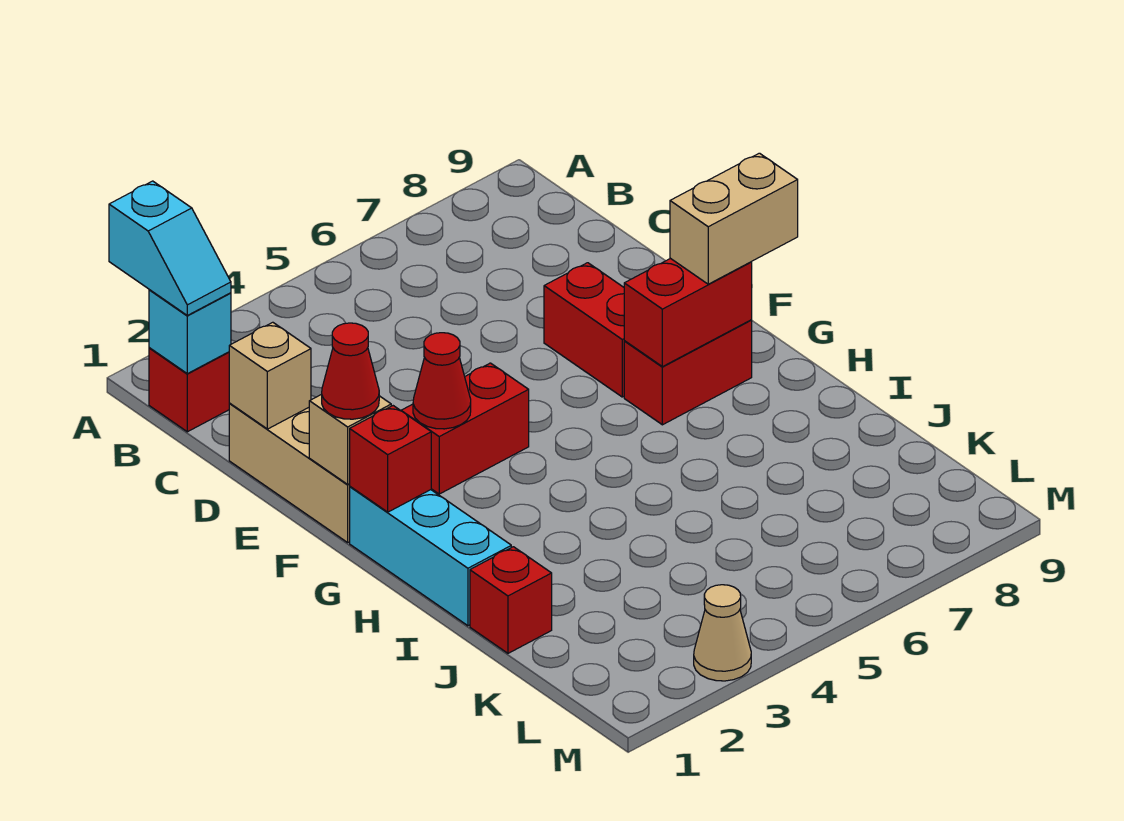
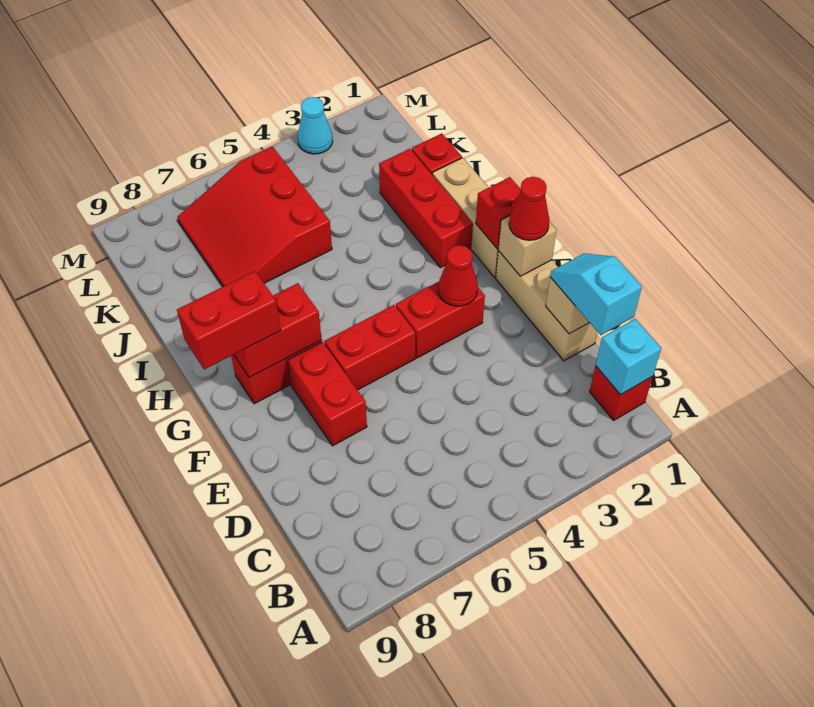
cyan 1x2 slope [109,181,231,315] -> cyan 1x2 slope moved to [550,253,642,335]
none -> red 1x2 brick [324,305,415,390]
cyan 1x3 brick [350,487,511,626] -> tan 1x3 brick [432,158,498,277]
tan 1x2 brick [670,153,798,284] -> red 1x2 brick [177,271,281,369]
none -> red 1x3 brick [379,149,473,268]
none -> red 3x3 slope [177,146,332,286]
tan 1x1 cone [694,585,751,681] -> cyan 1x1 cone [298,97,333,154]

